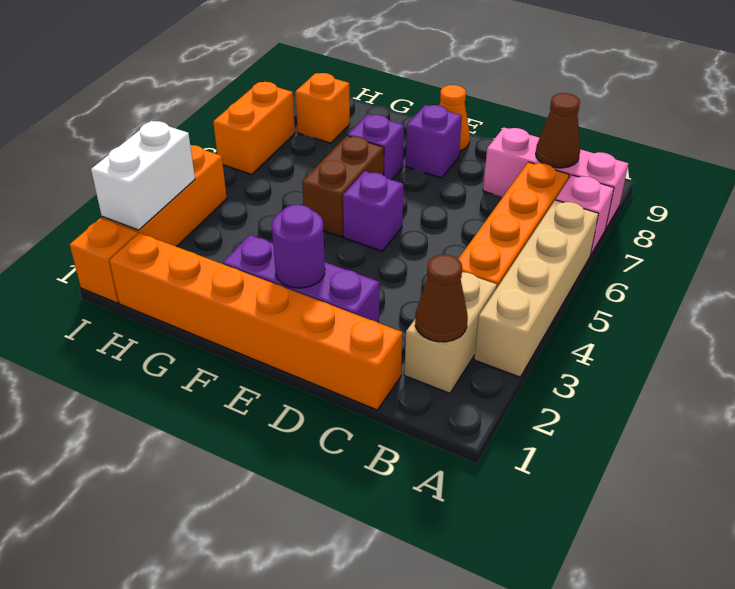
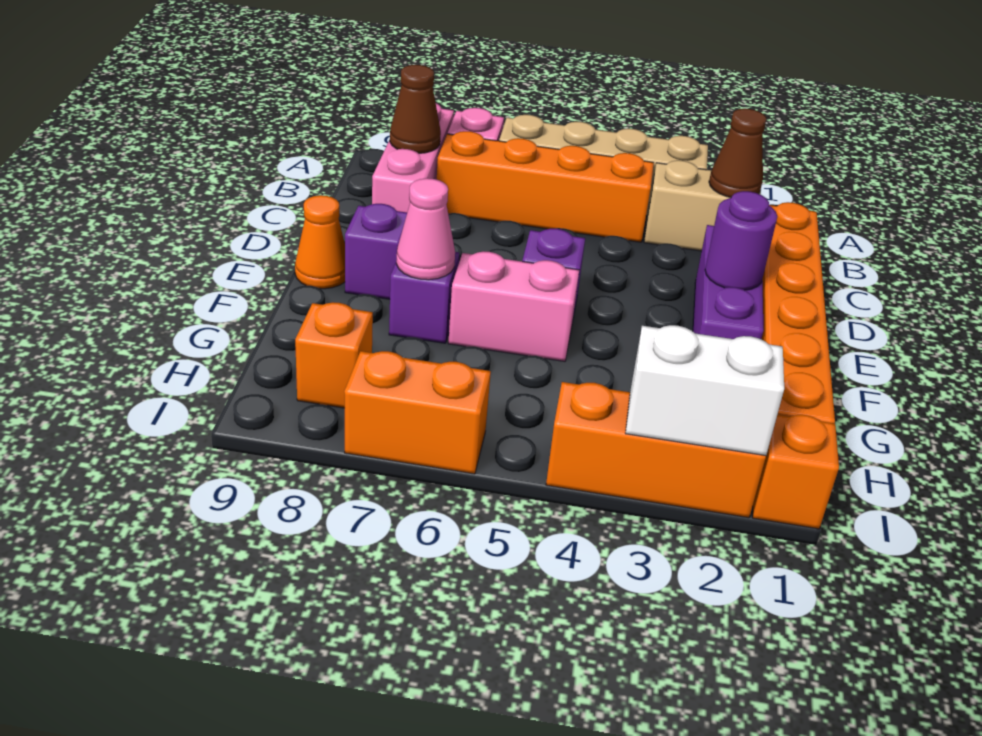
brown 1x2 brick [302,136,384,237] -> pink 1x2 brick [448,251,579,361]
none -> pink 1x1 cone [396,178,455,280]

